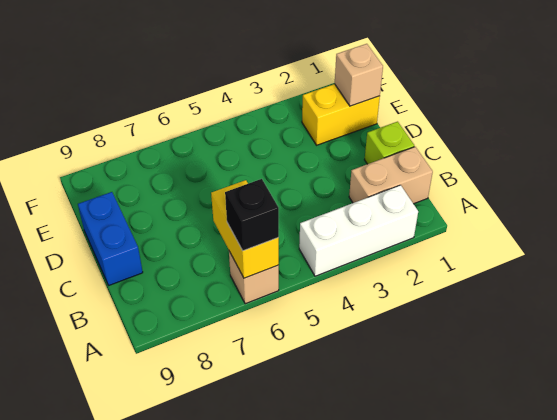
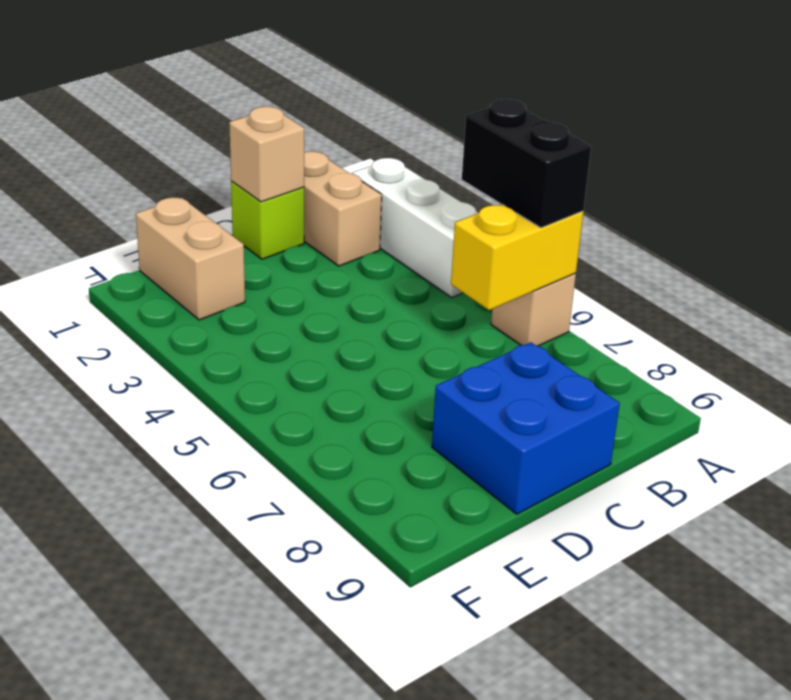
black 1x1 brick [225,179,279,251] -> black 1x2 brick [462,99,591,228]
blue 1x2 brick [78,192,143,285] -> blue 2x2 brick [432,342,620,514]
yellow 1x2 brick [302,84,380,145] -> tan 1x2 brick [136,197,245,320]
tan 1x1 brick [335,44,383,106] -> tan 1x1 brick moved to [229,107,304,202]

